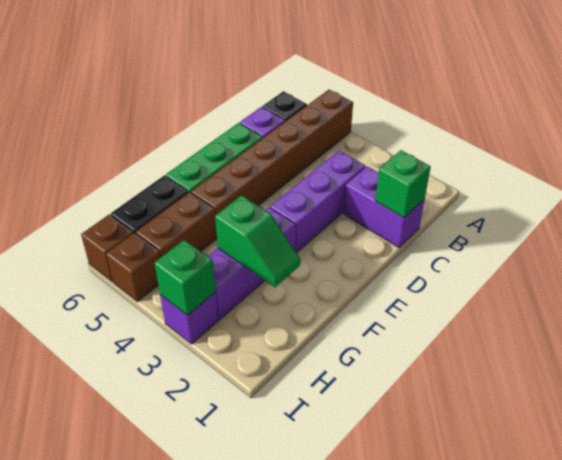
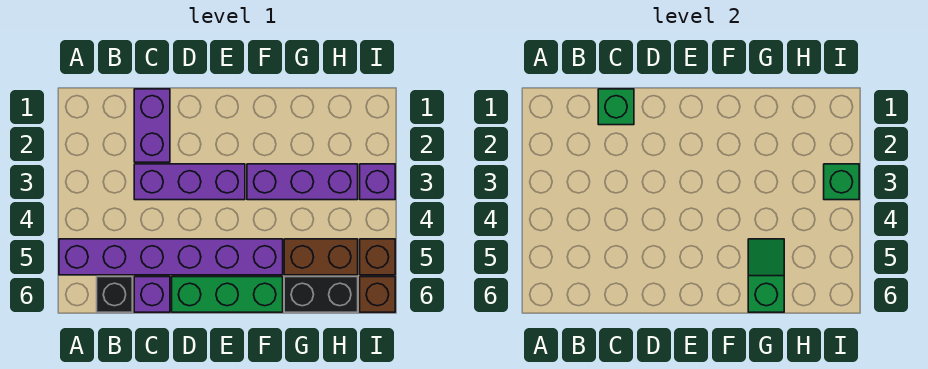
brown 1x6 brick [191,90,353,215] -> purple 1x6 brick [59,239,283,275]
green 1x2 slope [215,195,300,287] -> green 1x2 slope moved to [748,239,784,312]

